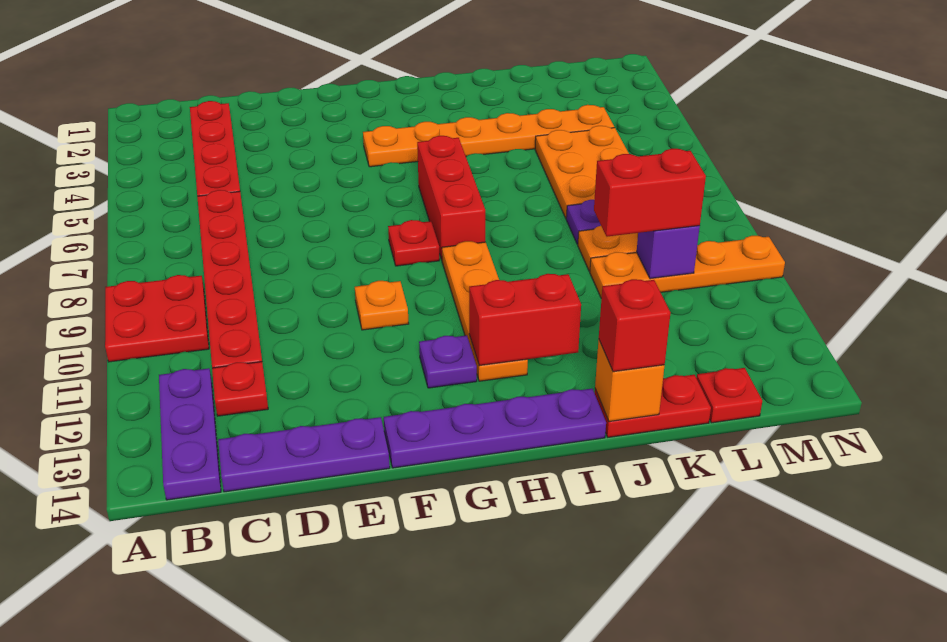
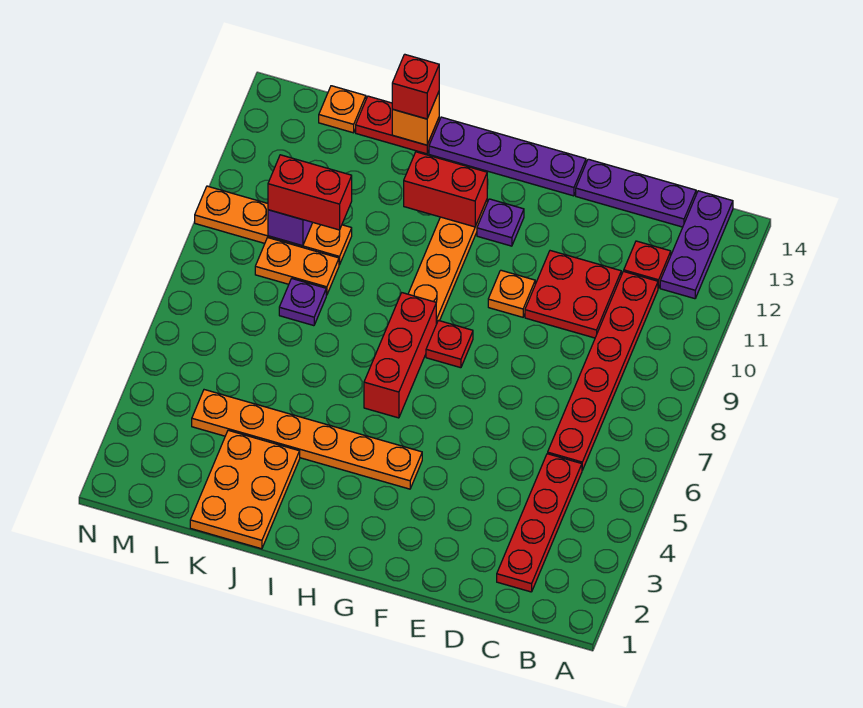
red 2x2 plate [105,275,209,362] -> red 2x2 plate moved to [525,251,621,338]
orange 2x3 plate [535,126,629,218] -> orange 2x3 plate moved to [190,430,300,549]
red 1x1 plate [697,368,762,423] -> orange 1x1 plate [319,86,366,133]

